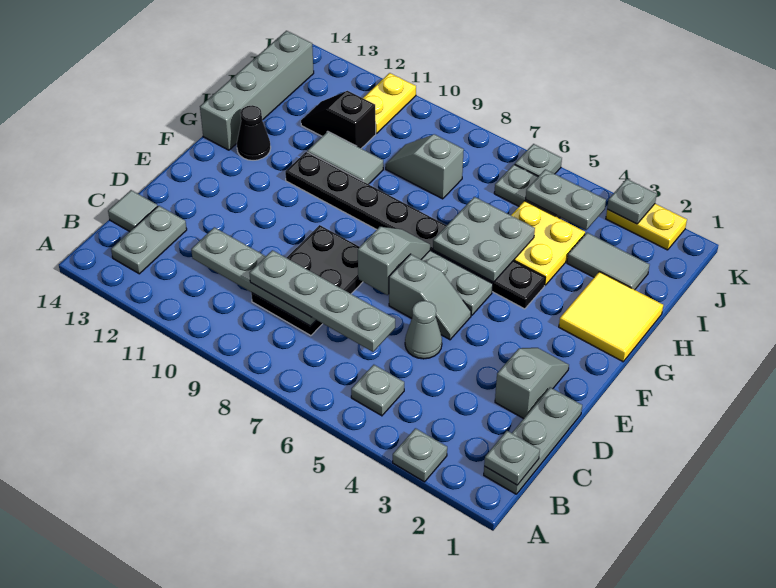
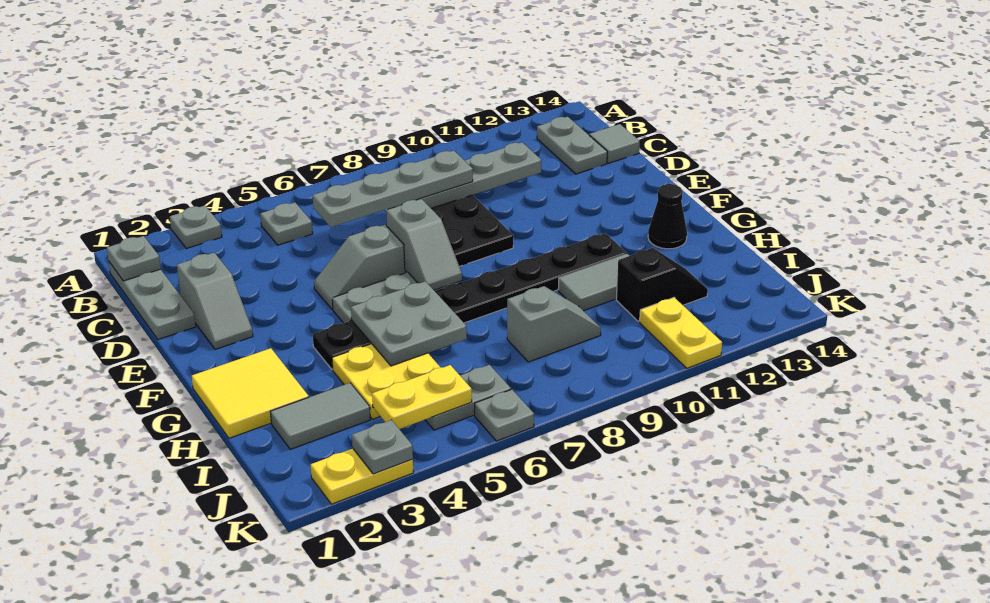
grey 1x1 cone [405,301,442,359] -> none
grey 1x4 brick [200,31,314,150] -> none
grey 1x2 plate [526,169,606,230] -> yellow 1x2 plate [372,365,472,429]

